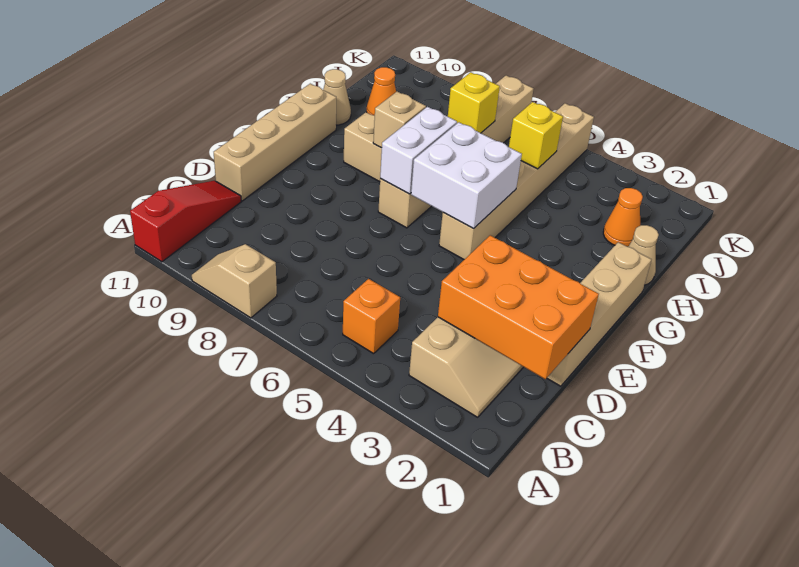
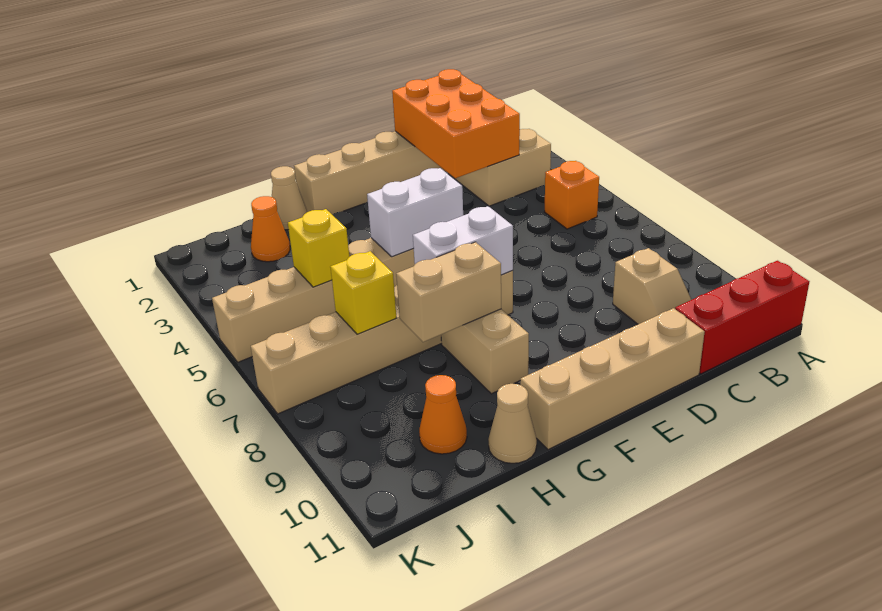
tan 1x2 slope [192,244,277,318] -> tan 1x2 slope moved to [613,248,691,324]
red 1x3 slope [130,181,241,262] -> red 1x3 brick [675,261,809,374]
white 2x2 brick [411,122,522,229] -> white 1x2 brick [367,168,463,257]
tan 1x1 brick [373,92,426,148] -> tan 1x2 brick [396,242,501,342]

